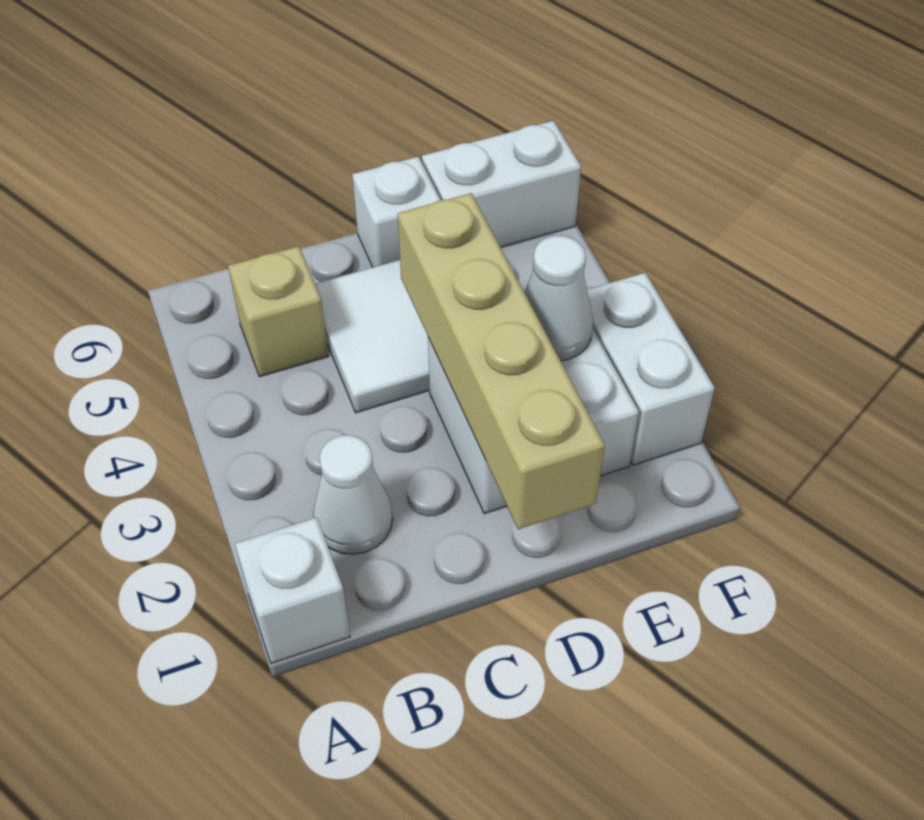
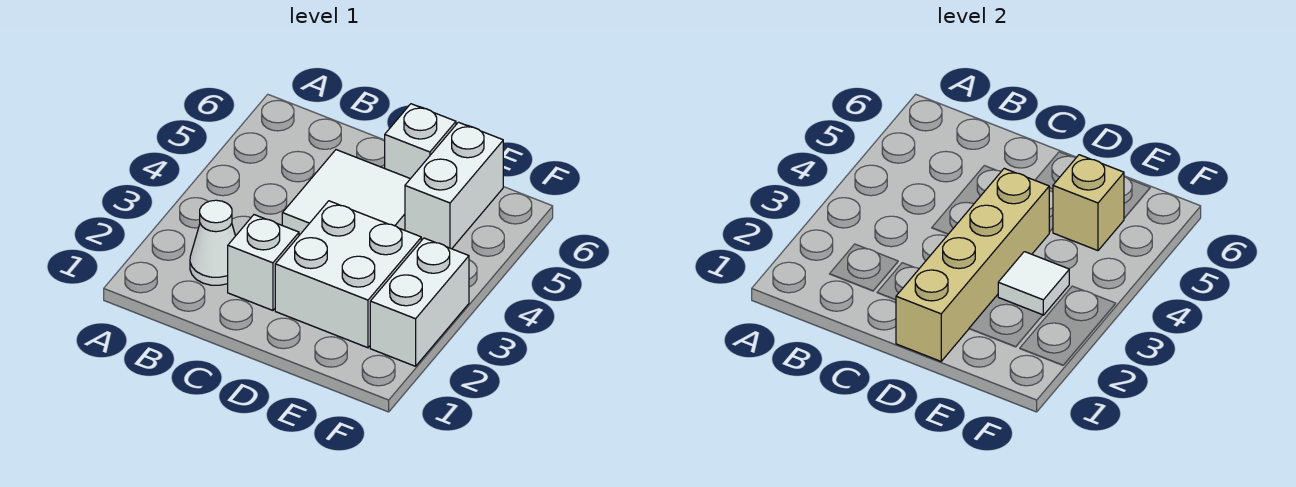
white 1x1 brick [235,517,350,663] -> white 1x1 brick moved to [228,215,299,310]
tan 1x1 brick [228,246,328,377] -> tan 1x1 brick moved to [1053,155,1124,251]
white 1x1 cone [525,236,593,361] -> white 1x1 tile [998,252,1069,315]
white 1x2 brick [422,121,581,247] -> white 1x2 brick turned to [405,122,503,249]

